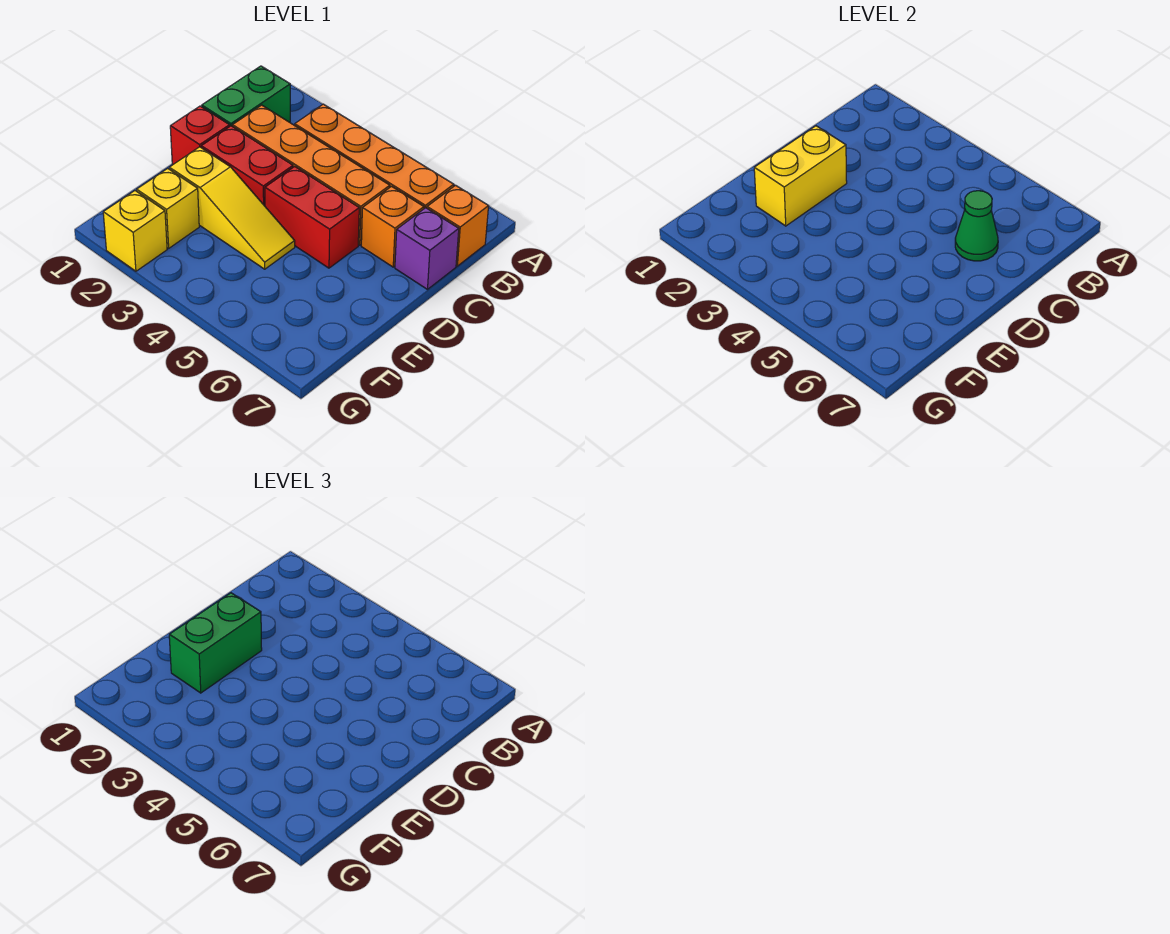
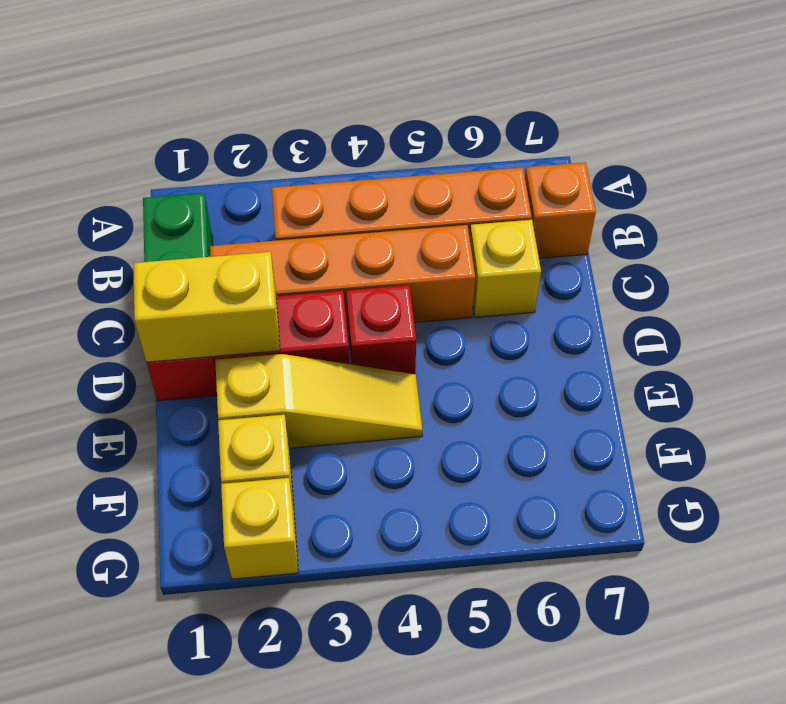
orange 1x1 brick [361,186,424,267] -> yellow 1x1 brick [470,220,541,317]
green 1x1 cone [955,191,998,261] -> none
purple 1x1 brick [395,208,459,289] -> none
yellow 1x2 brick [754,126,847,226] -> yellow 1x2 brick turned to [133,252,280,362]
green 1x2 brick [169,593,262,693] -> none
red 1x2 brick [265,166,359,268] -> red 1x1 brick [346,285,416,374]

